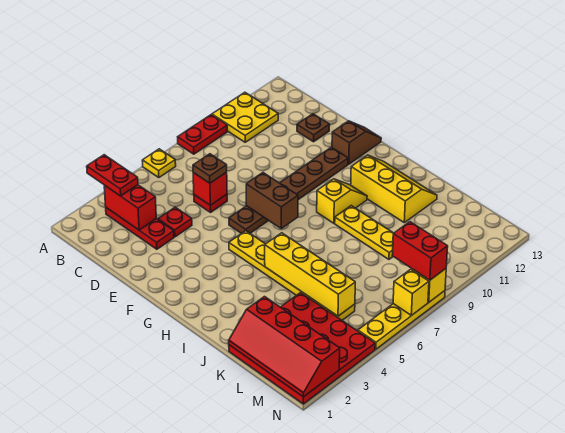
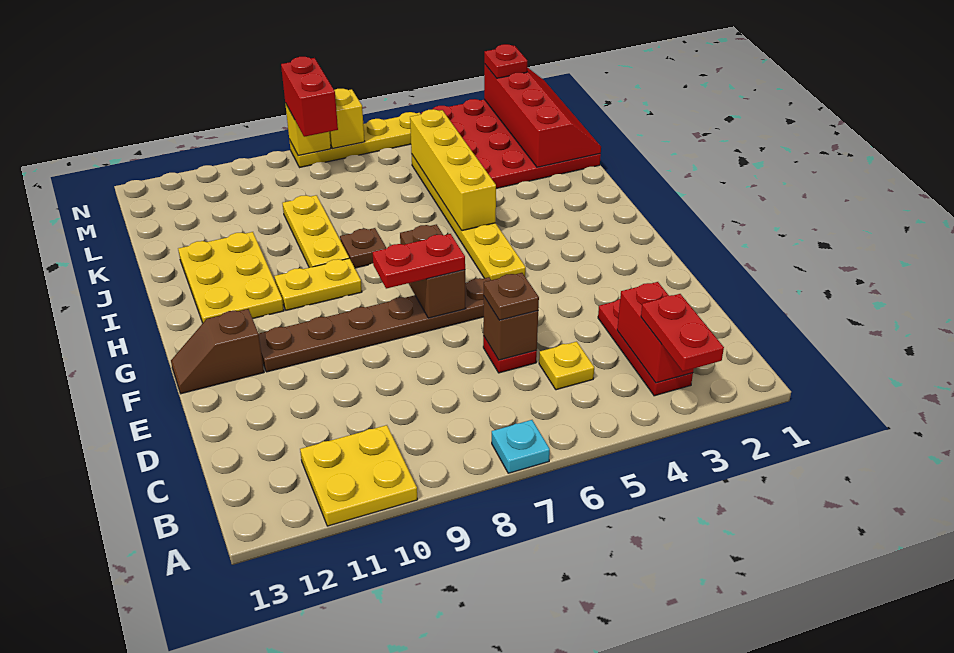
yellow 1x1 plate [142,149,176,178] -> yellow 1x1 plate moved to [539,342,594,390]
none -> cyan 1x1 plate [492,420,550,473]
red 1x2 plate [178,115,227,154] -> red 1x2 plate moved to [373,234,465,289]
red 1x1 plate [158,207,192,237] -> red 1x1 plate moved to [484,44,527,78]
red 1x1 brick [193,172,227,205] -> brown 1x1 brick [483,297,538,360]
brown 1x1 plate [297,114,330,142] -> brown 1x1 plate moved to [340,228,387,268]
yellow 1x2 slope [317,179,367,223] -> yellow 1x2 plate [274,258,362,310]
yellow 2x3 slope [351,155,437,223] -> yellow 2x3 plate [178,232,284,323]

